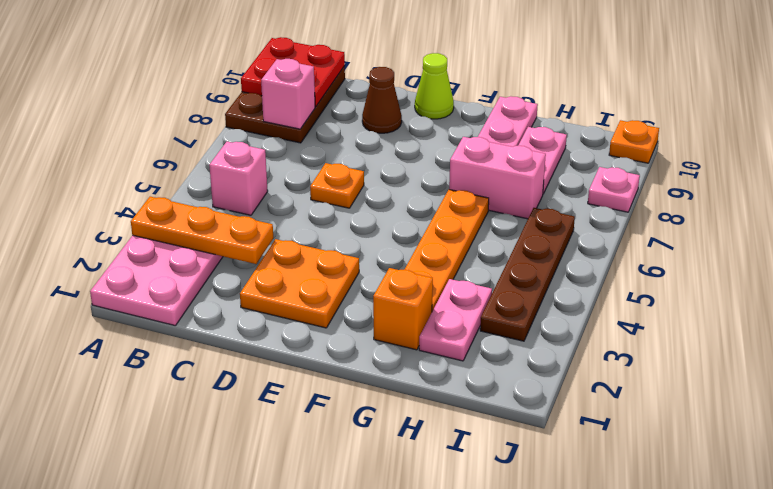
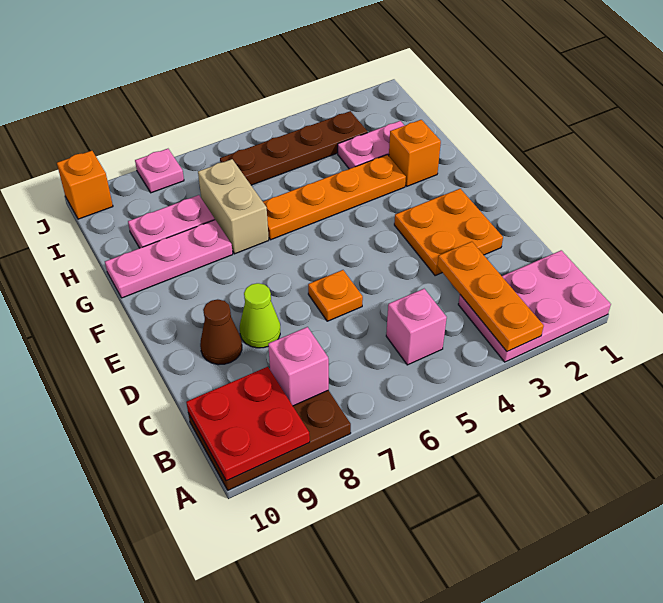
lime 1x1 cone [415,53,454,119] -> lime 1x1 cone moved to [240,283,280,348]
pink 1x2 brick [449,137,546,219] -> tan 1x2 brick [198,159,269,254]
orange 1x1 plate [609,120,659,163] -> orange 1x1 brick [57,151,113,219]

